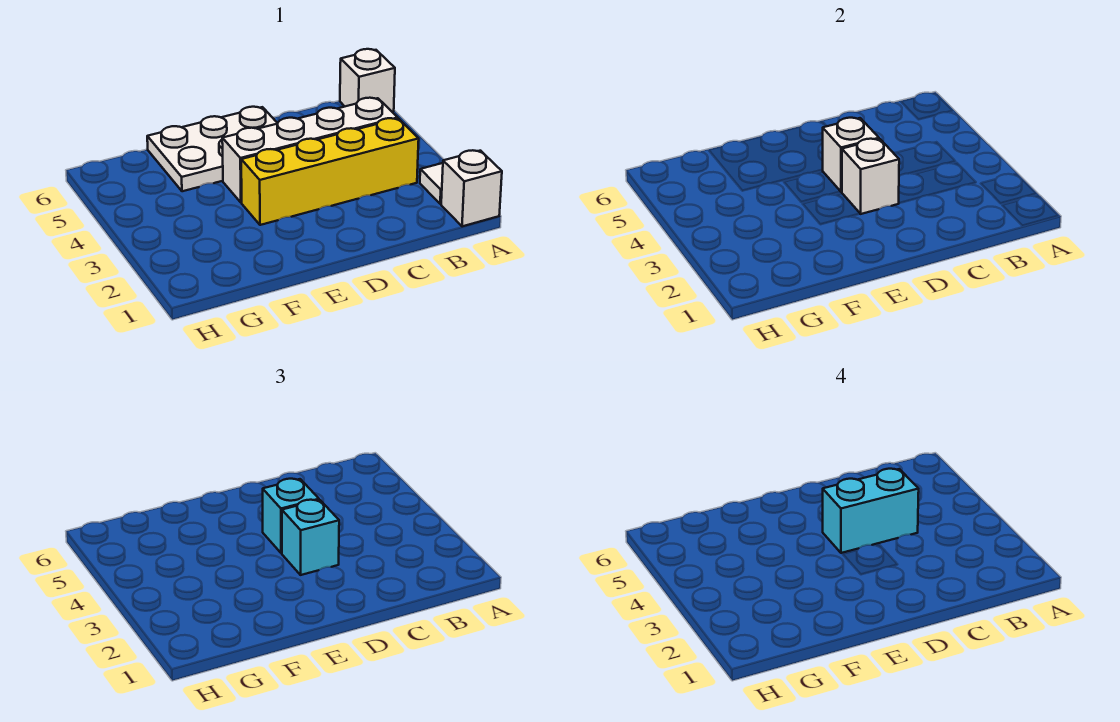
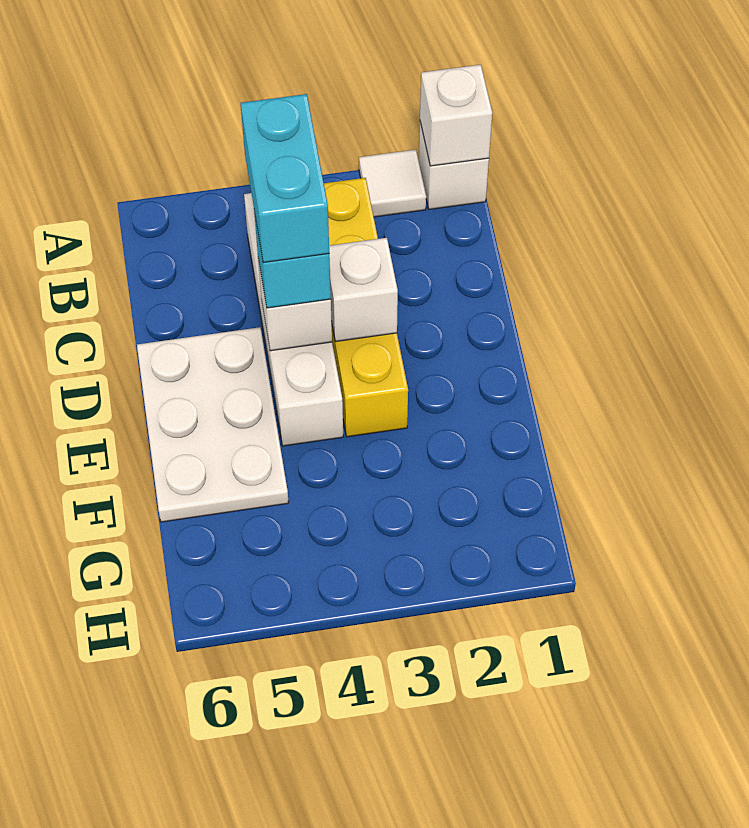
white 1x1 brick [340,49,395,111] -> white 1x1 brick moved to [420,65,492,166]
cyan 1x1 brick [282,500,339,575] -> none

